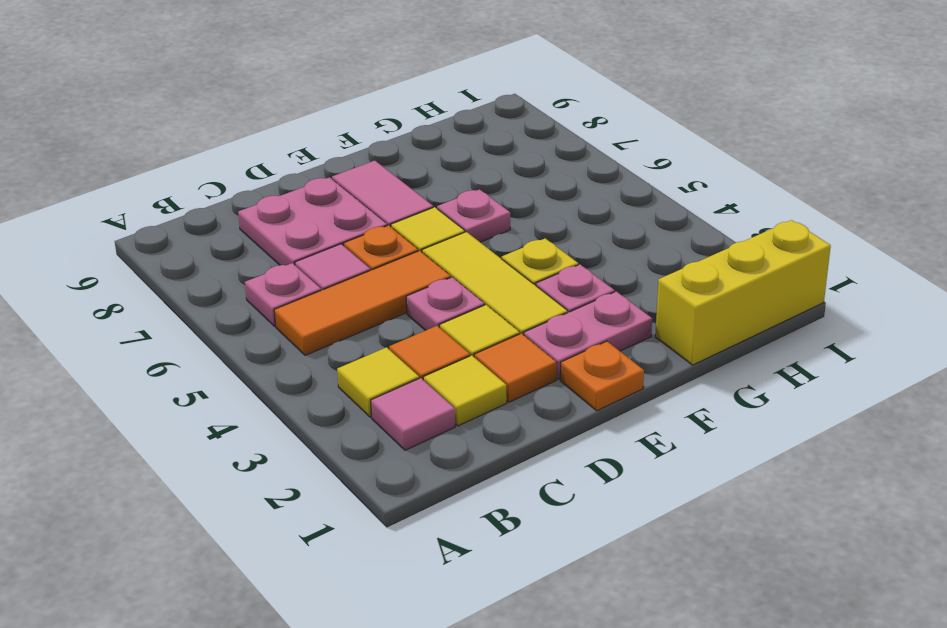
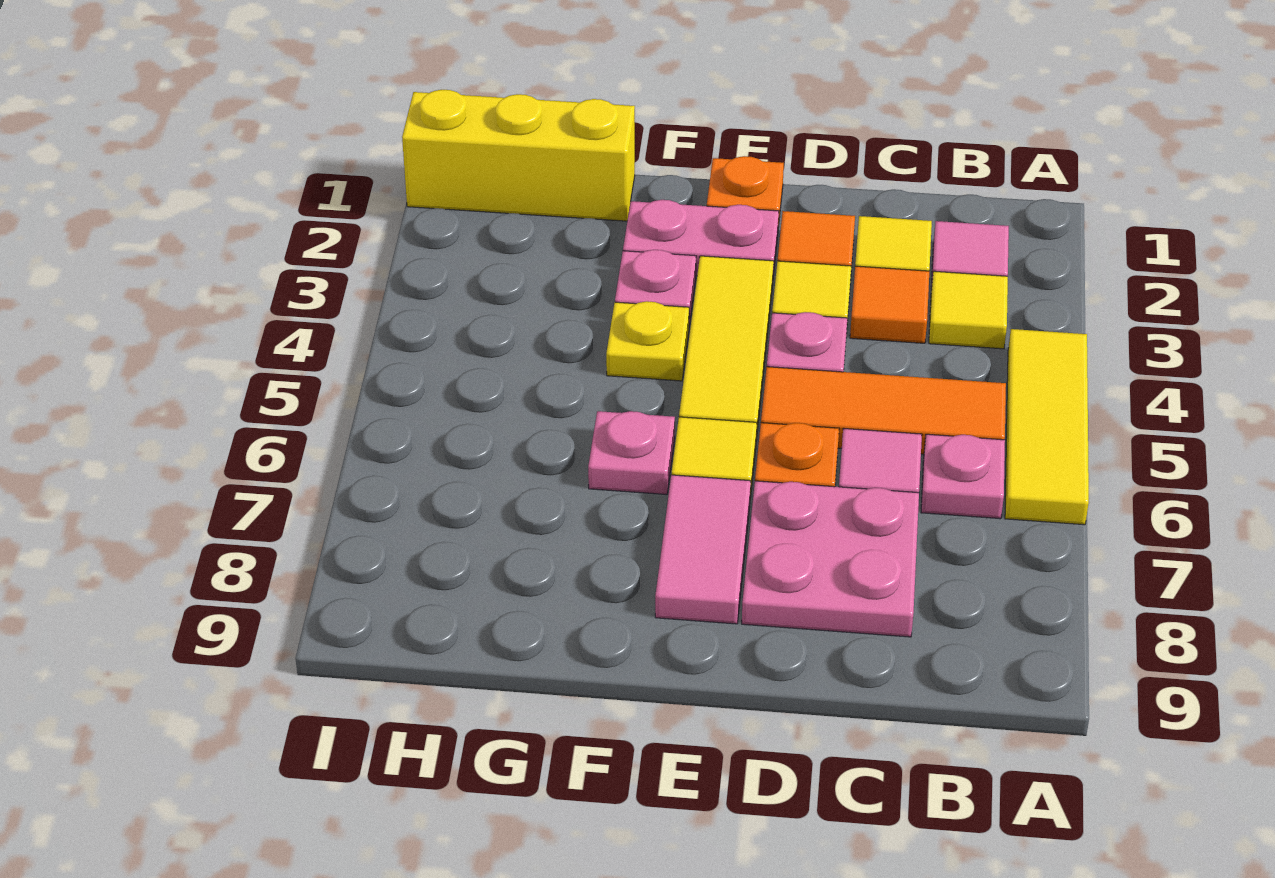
none -> yellow 1x3 tile [1005,329,1089,525]

